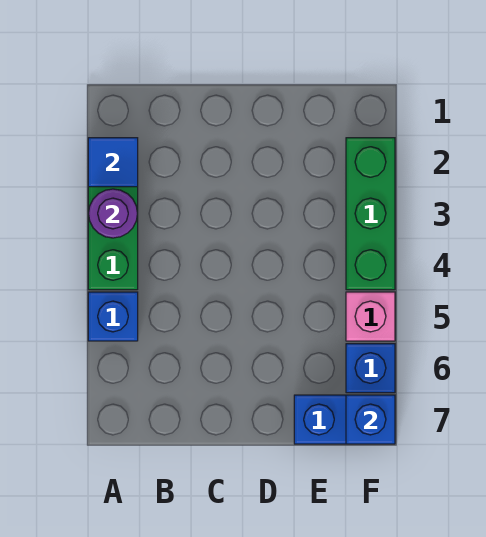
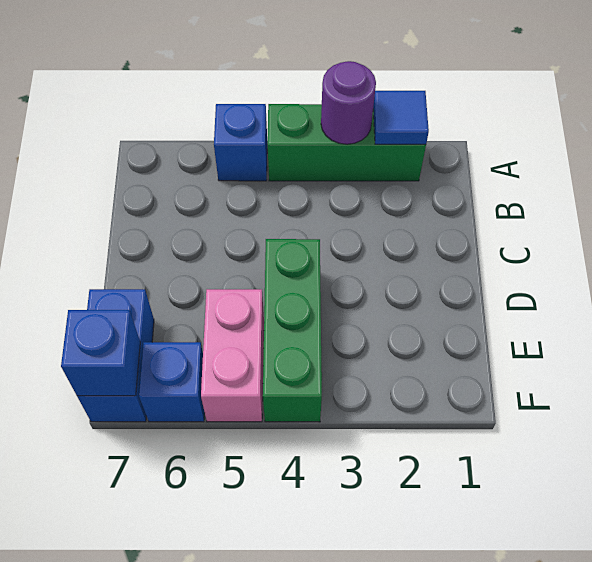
green 1x3 brick [346,138,395,290] -> green 1x3 brick turned to [263,239,322,422]
pink 1x1 brick [346,292,395,341] -> pink 1x2 brick [201,289,264,422]

